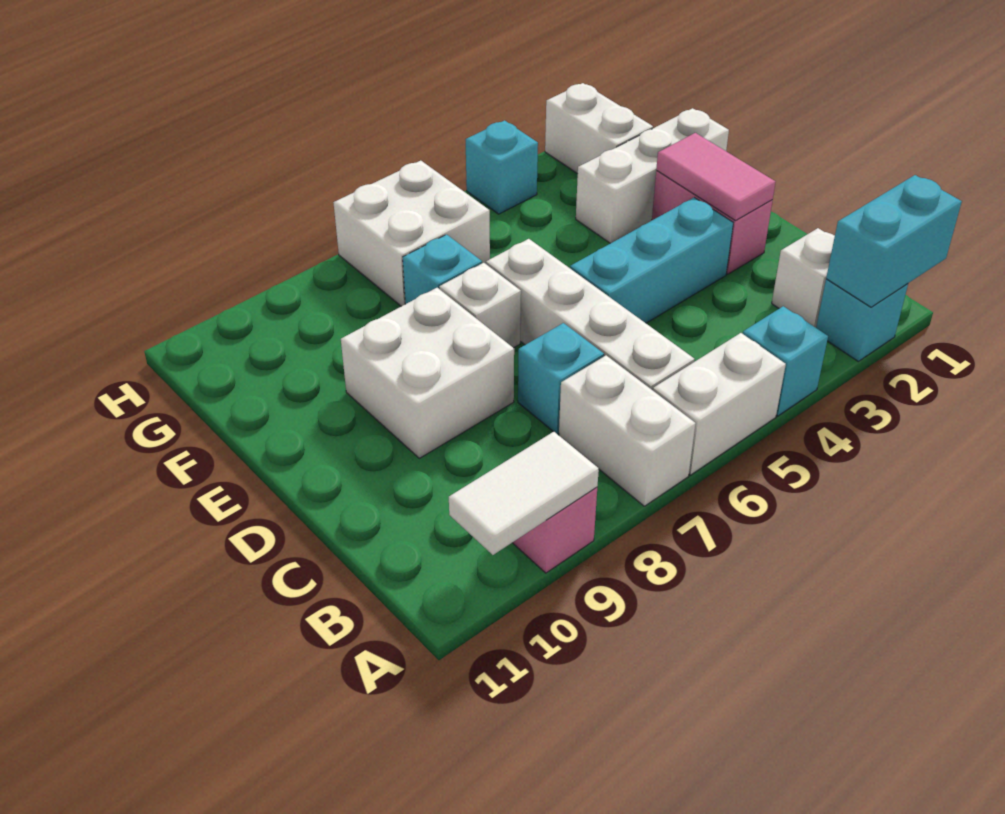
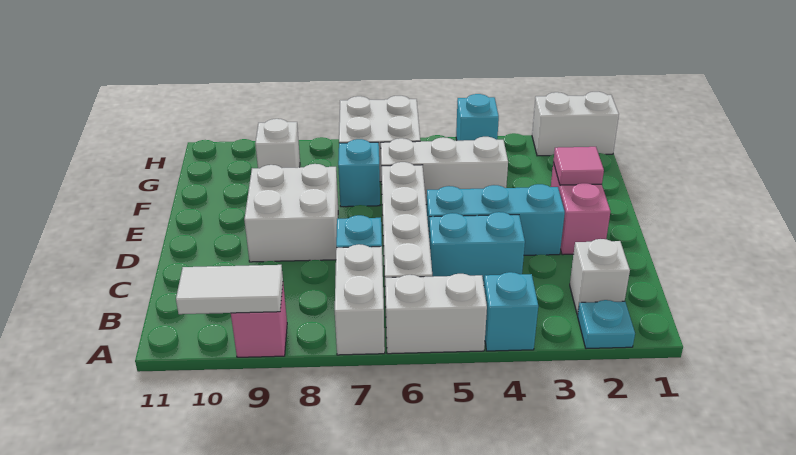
cyan 1x2 brick [826,175,962,307] -> cyan 1x2 brick moved to [429,212,525,284]
cyan 1x1 brick [816,279,908,361] -> cyan 1x1 plate [578,300,635,349]
pink 1x2 tile [656,133,775,221] -> pink 1x1 tile [553,147,604,185]
white 1x1 brick [439,263,521,348] -> white 1x1 brick moved to [255,119,300,168]
white 1x3 brick [576,108,729,243] -> white 1x3 brick moved to [381,137,508,205]
white 1x2 brick [545,83,653,174] -> white 1x2 brick turned to [532,92,619,156]

